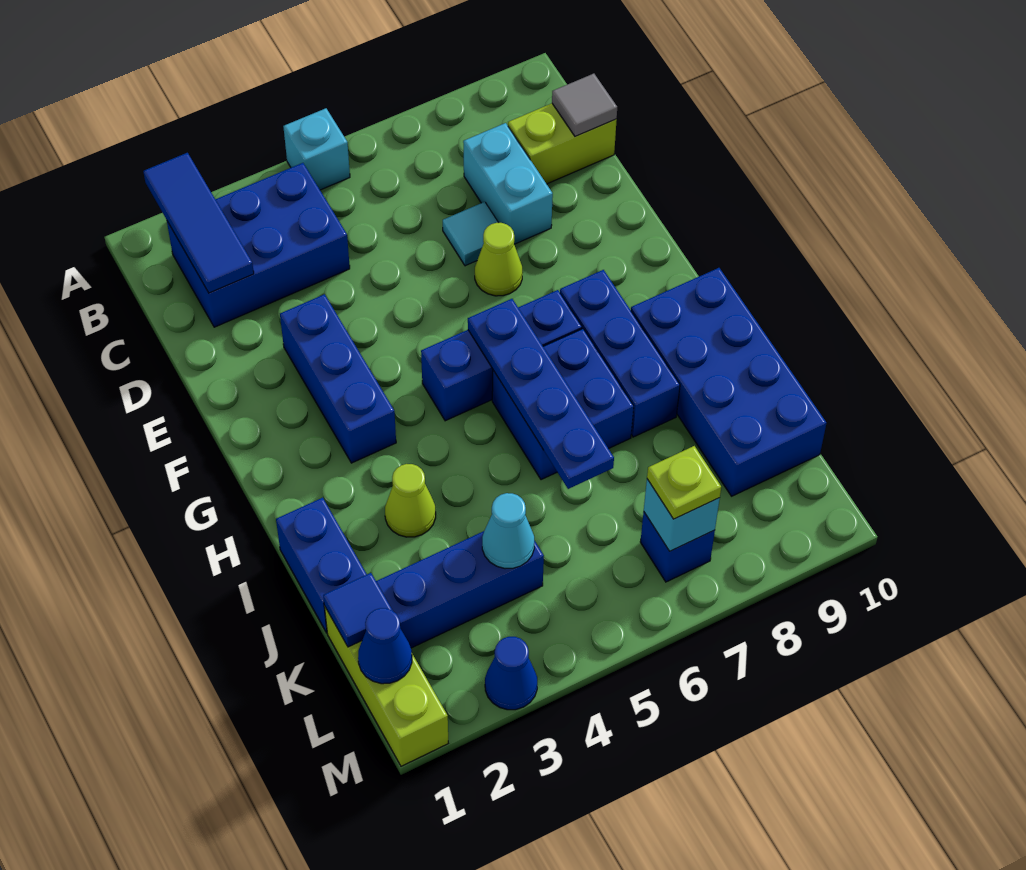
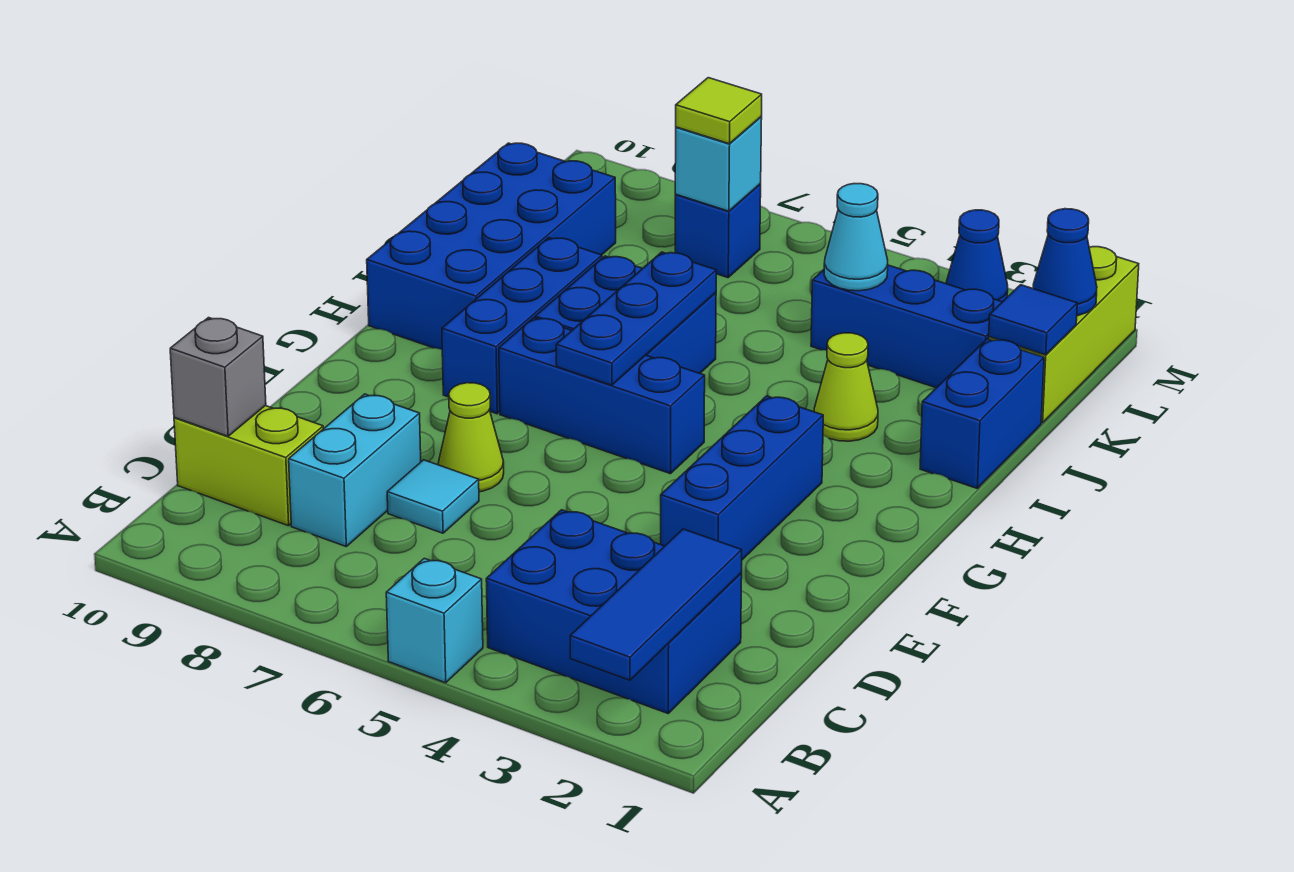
grey 1x1 tile [552,74,617,137] -> grey 1x1 brick [170,318,266,436]
blue 1x4 plate [468,299,614,489] -> blue 1x3 plate [556,252,716,385]
lime 1x1 plate [647,446,721,519] -> lime 1x1 tile [676,78,762,144]

